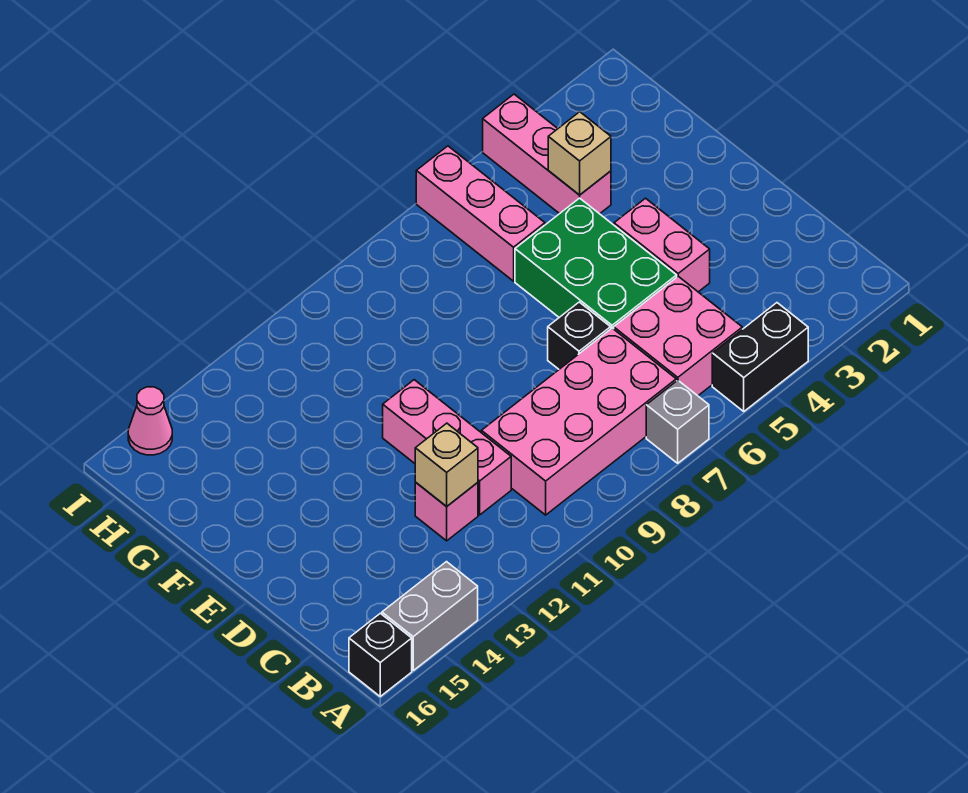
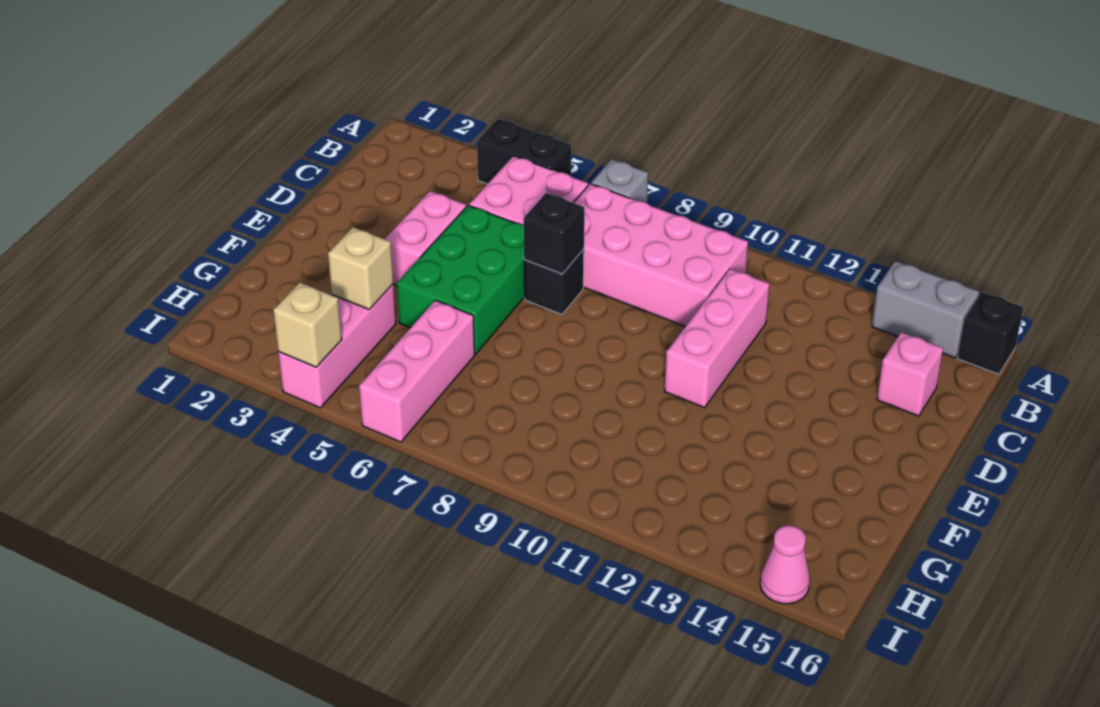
pink 1x1 brick [415,482,478,541] -> pink 1x1 brick moved to [877,332,943,416]
tan 1x1 brick [415,423,478,507] -> tan 1x1 brick moved to [273,282,342,367]
none -> black 1x1 brick [524,193,584,274]

